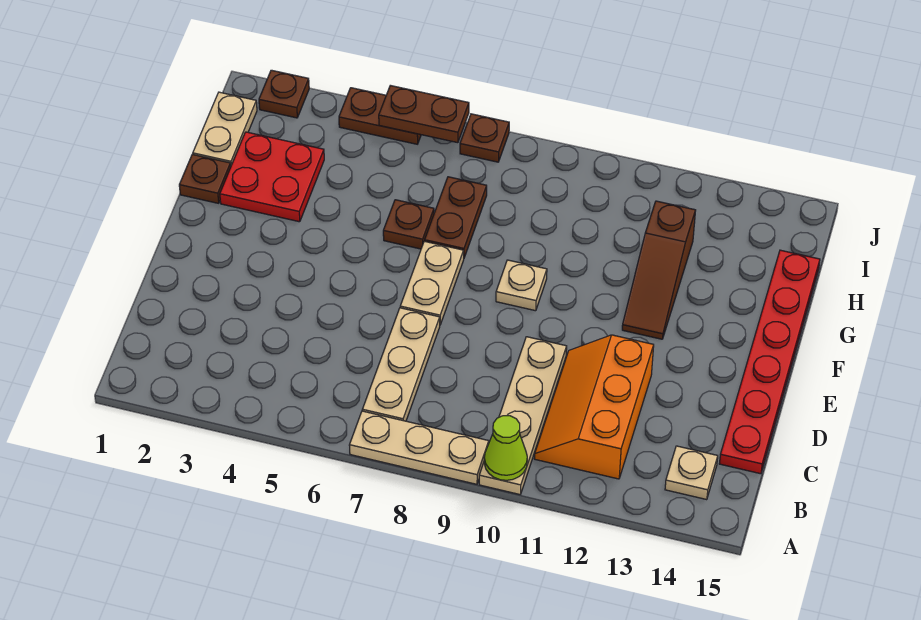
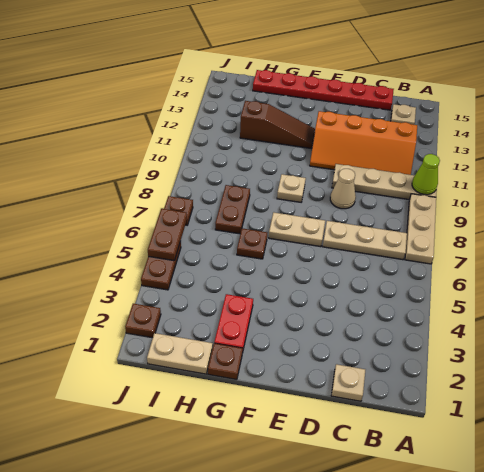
orange 2x3 slope [534,335,654,479] -> orange 2x4 slope [310,111,417,175]
none -> tan 1x1 plate [331,364,365,401]
none -> tan 1x1 cone [330,169,356,209]
red 2x2 plate [220,132,324,222] -> red 1x2 plate [214,294,253,353]
brown 1x2 plate [425,177,487,258] -> brown 1x2 plate turned to [215,185,250,234]

